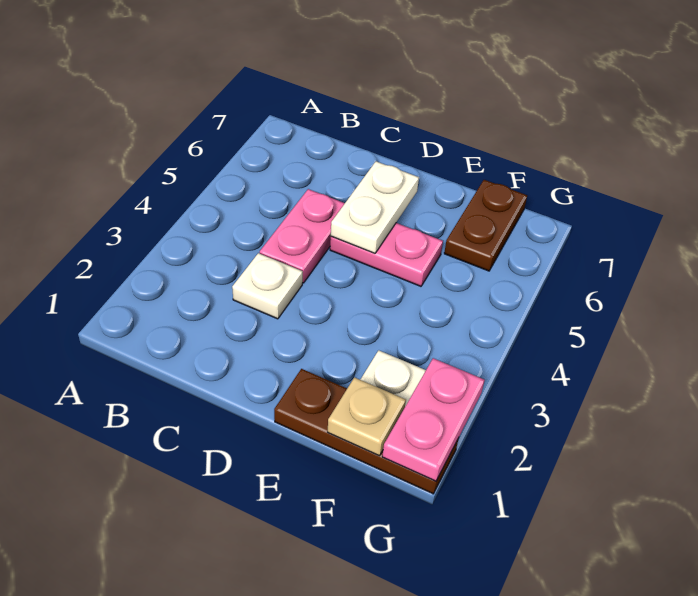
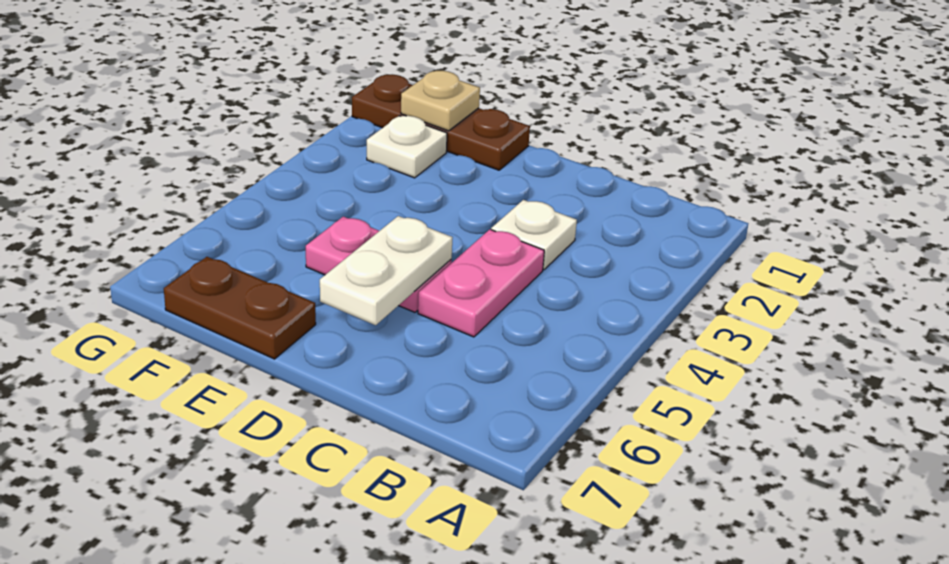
brown 1x2 plate [444,180,527,271] -> brown 1x2 plate turned to [164,257,316,359]
pink 1x2 plate [382,358,484,481] -> none

